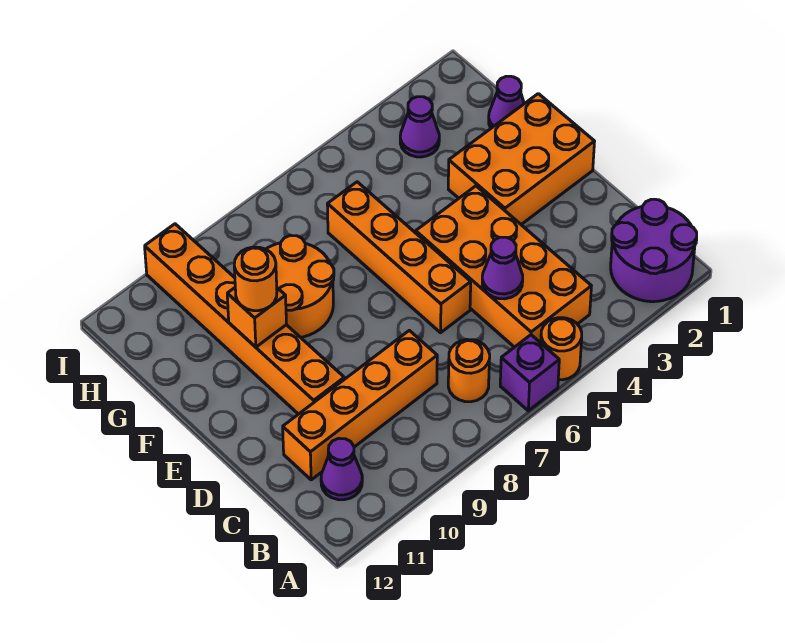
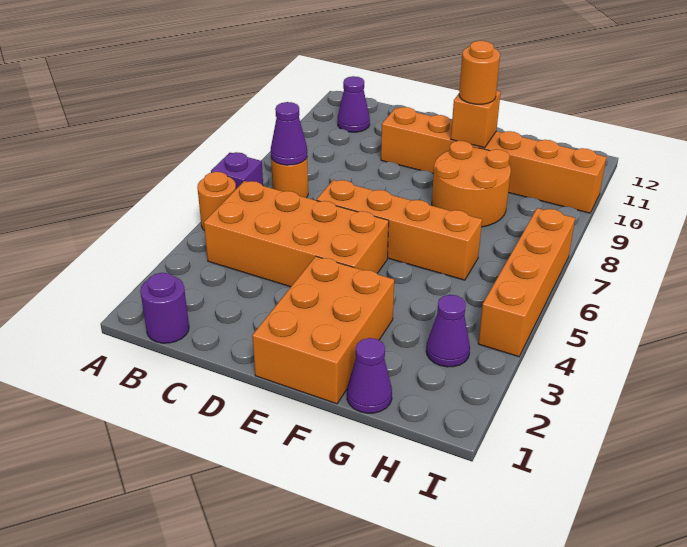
purple 2x2 round brick [611,199,697,302] -> purple 1x1 round brick [140,273,189,343]
purple 1x1 cone [482,237,523,299] -> purple 1x1 cone moved to [271,102,307,165]
orange 1x4 brick [283,330,437,480] -> orange 1x4 brick moved to [478,208,575,357]

